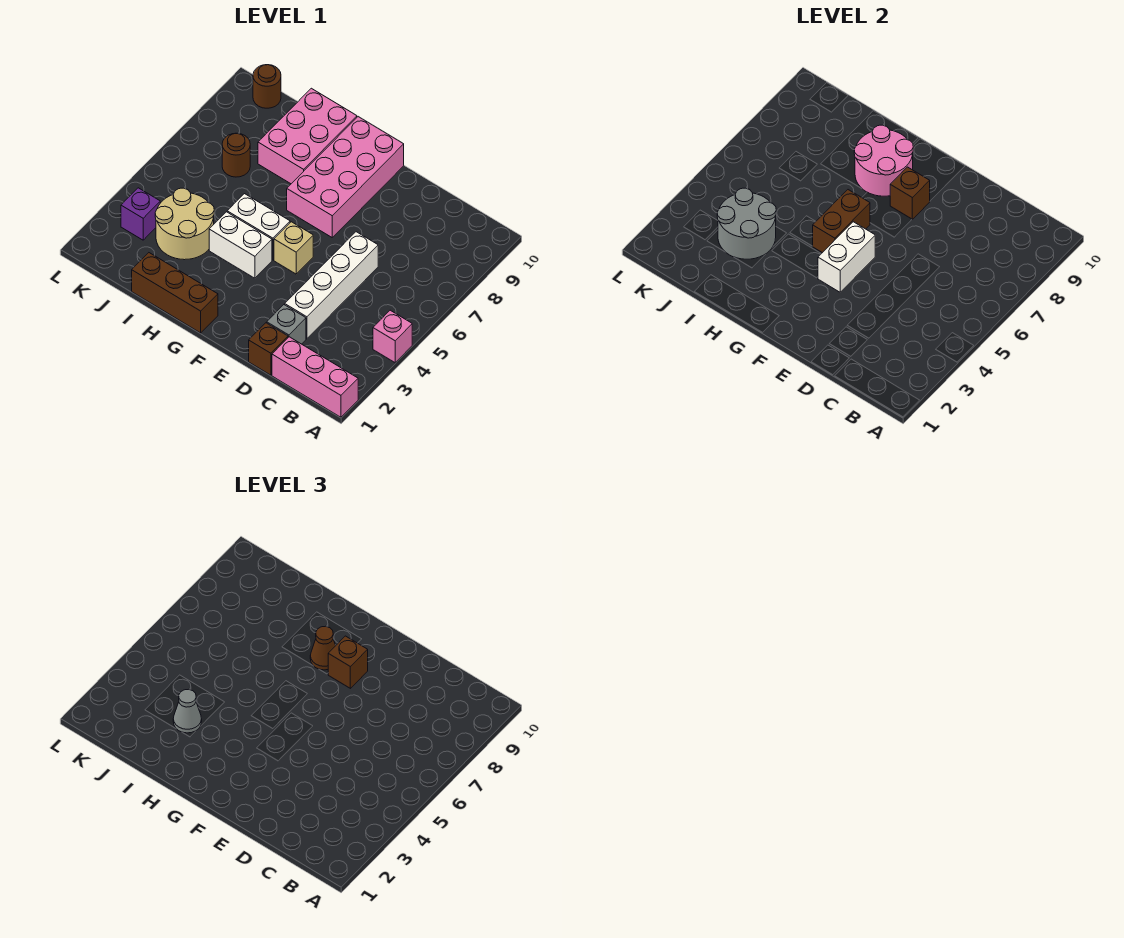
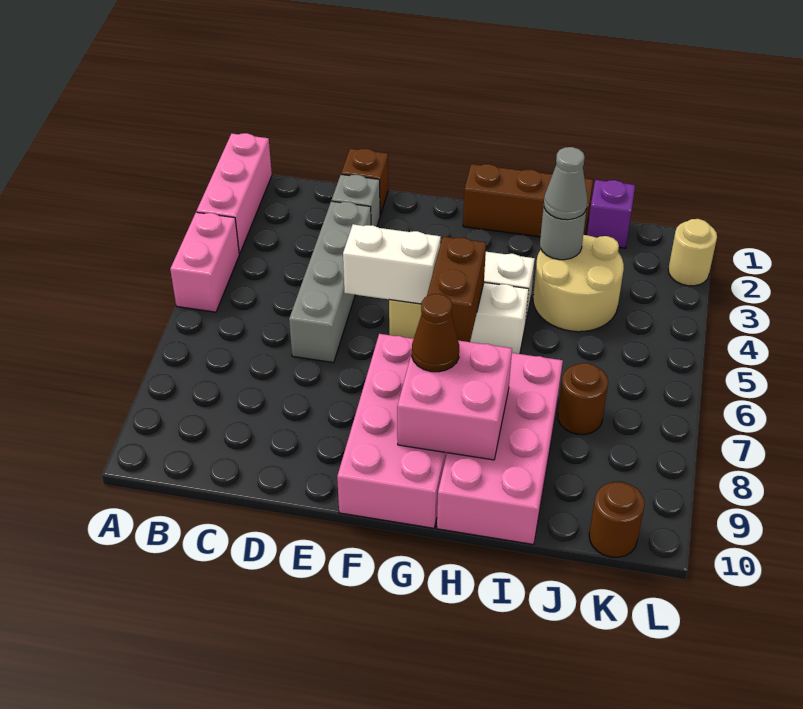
pink 1x3 brick [272,337,358,417] -> pink 1x3 brick turned to [196,133,272,254]
pink 1x1 brick [373,310,412,363] -> pink 1x2 brick [170,212,239,312]
white 1x4 brick [285,232,378,339] -> grey 1x4 brick [289,201,371,363]
white 1x2 brick [818,222,875,292] -> white 1x2 brick turned to [343,224,441,304]
brown 1x1 brick [890,167,930,219] -> none
brown 1x1 brick [328,636,368,688] -> none
pink 2x2 round brick [854,125,913,196] -> pink 2x2 brick [397,340,512,460]
pink 2x3 brick [258,88,357,184] -> pink 2x4 brick [437,353,563,545]
grey 2x2 round brick [717,188,776,259] -> grey 1x1 round brick [540,206,586,260]
purple 1x1 brick [121,188,160,240] -> purple 1x1 brick moved to [587,180,635,248]
none -> tan 1x1 round brick [668,219,717,286]

